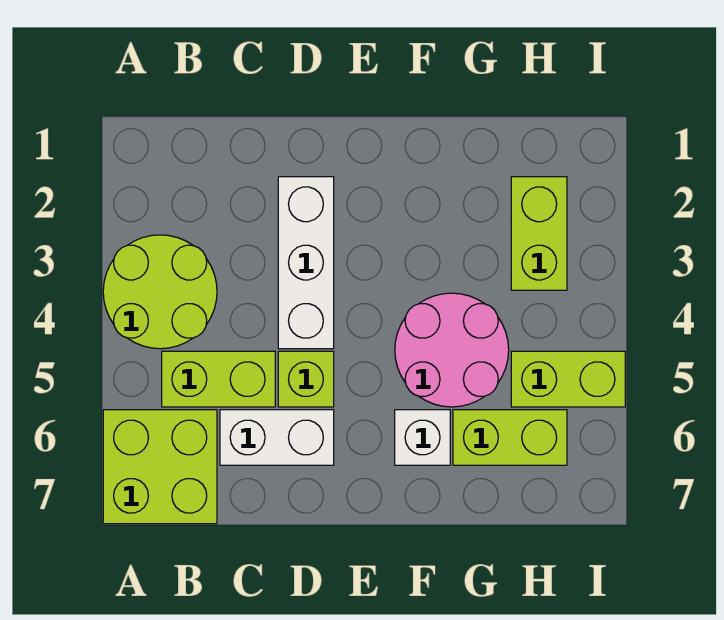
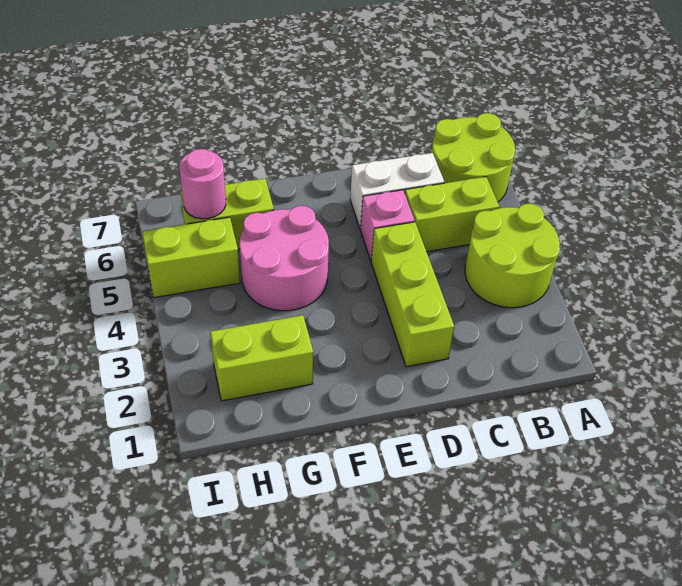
lime 2x2 brick [103,410,217,524] -> lime 2x2 round brick [431,113,515,202]
white 1x3 brick [278,177,334,349] -> lime 1x3 brick [371,222,454,367]
lime 1x1 brick [278,351,334,407] -> pink 1x1 brick [361,190,415,260]
white 1x1 brick [395,410,450,465] -> none
lime 1x2 brick [511,177,567,290] -> lime 1x2 brick turned to [210,315,313,401]
none -> pink 1x1 round brick [179,149,226,219]

